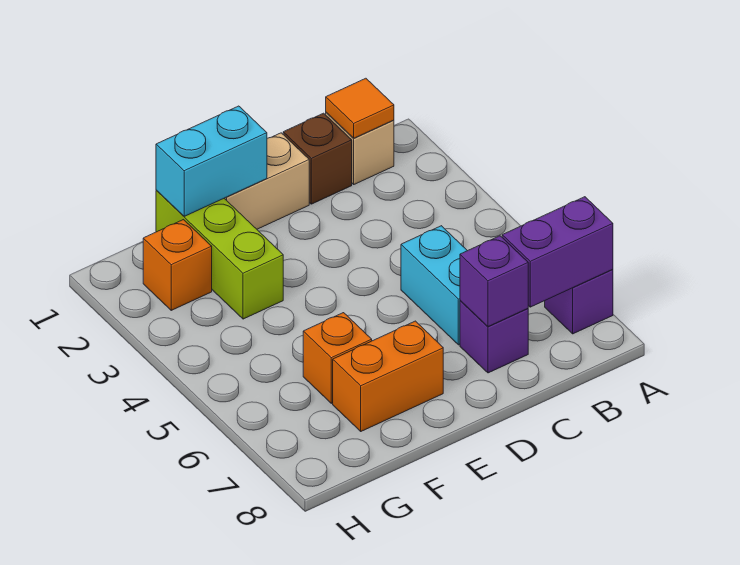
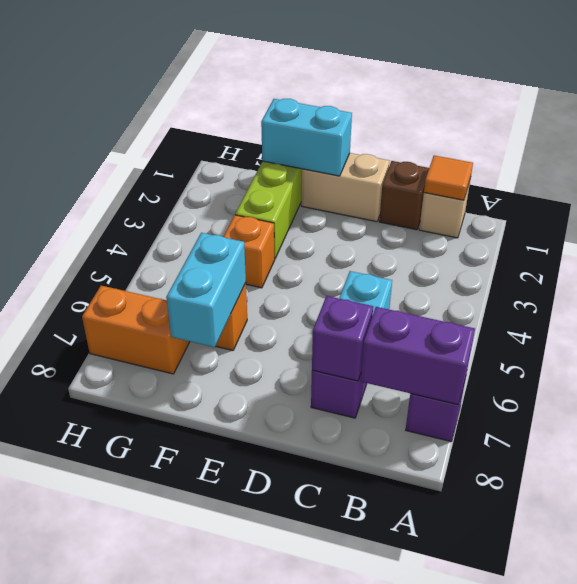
orange 1x2 brick [333,321,443,431] -> orange 1x2 brick moved to [82,286,190,374]
none -> cyan 1x2 brick [166,233,246,347]
orange 1x1 brick [143,220,212,310] -> orange 1x1 brick moved to [223,215,275,288]

